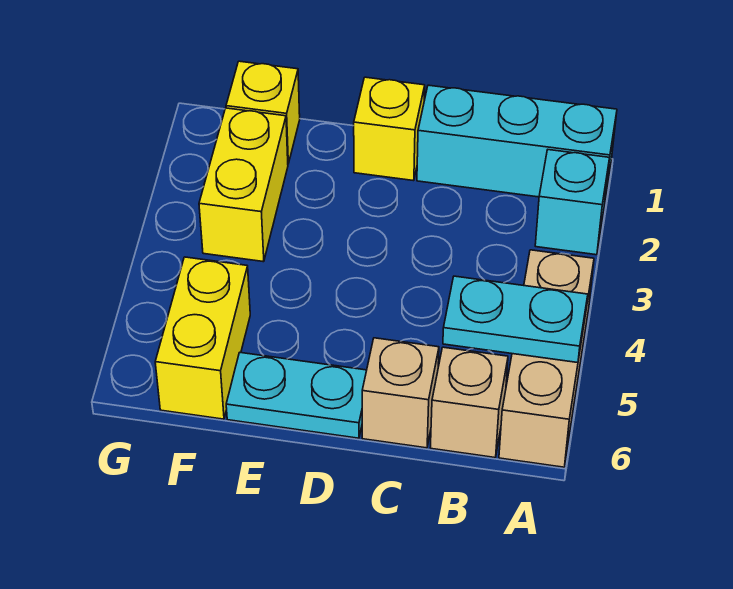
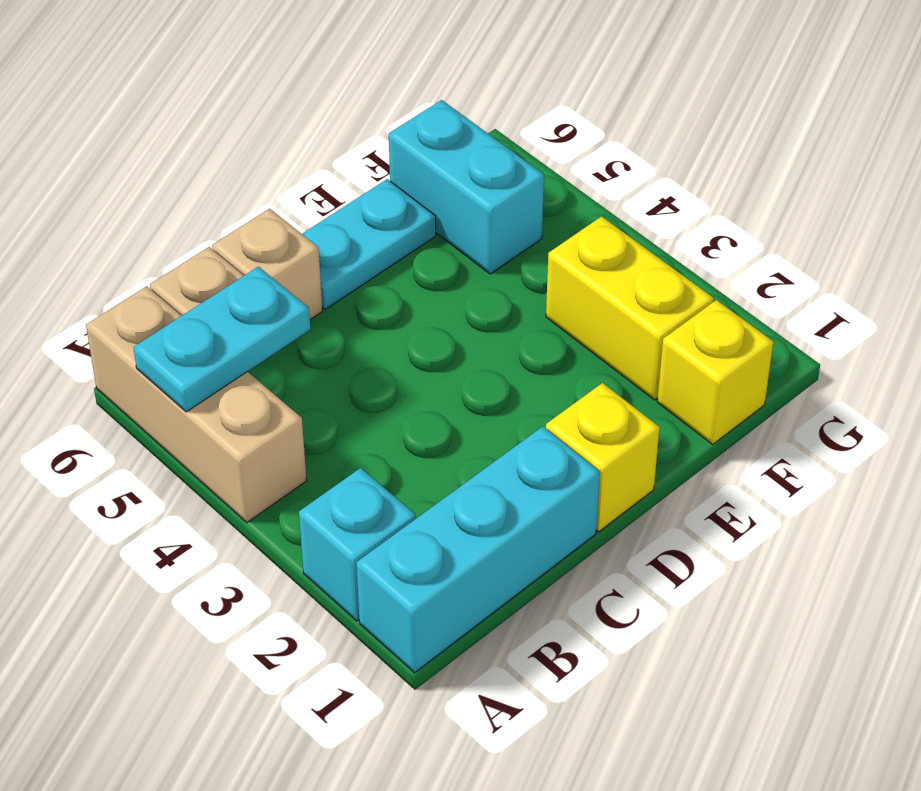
yellow 1x2 brick [155,257,250,419] -> cyan 1x2 brick [389,100,544,274]

